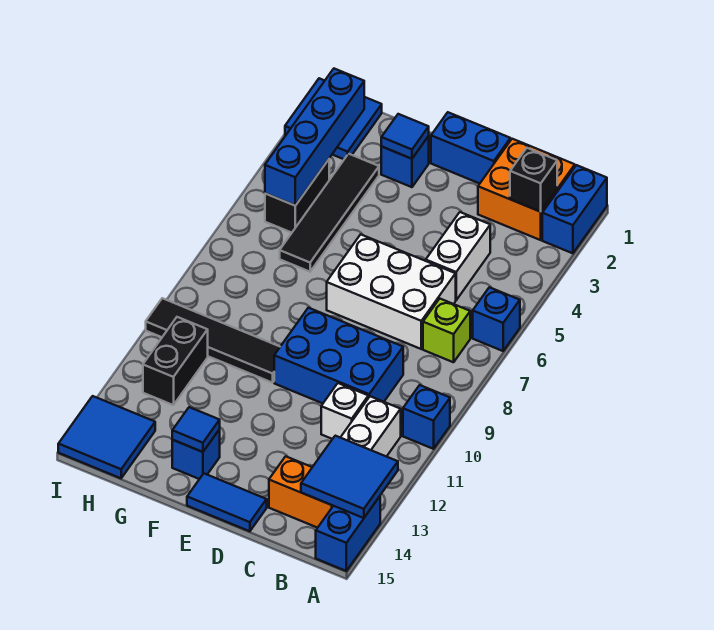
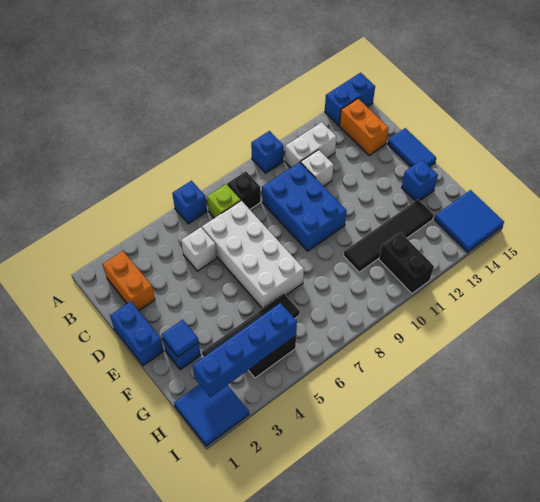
blue 1x2 brick [542,165,607,253] -> none
blue 2x2 tile [301,436,398,518] -> none
orange 2x2 brick [478,139,575,240] -> orange 1x2 brick [103,251,155,311]
black 1x1 brick [510,148,557,212] -> black 1x1 brick moved to [227,171,261,209]
white 1x2 brick [426,212,490,300] -> white 1x1 brick [181,227,217,271]
white 2x3 brick [327,234,456,349] -> white 2x4 brick [202,201,304,309]
black 1x4 tile [146,298,280,383] -> black 1x4 tile turned to [344,200,434,272]
blue 1x1 tile [172,407,220,452] -> none
black 1x2 brick [143,317,208,405] -> black 1x2 brick turned to [379,232,434,293]

